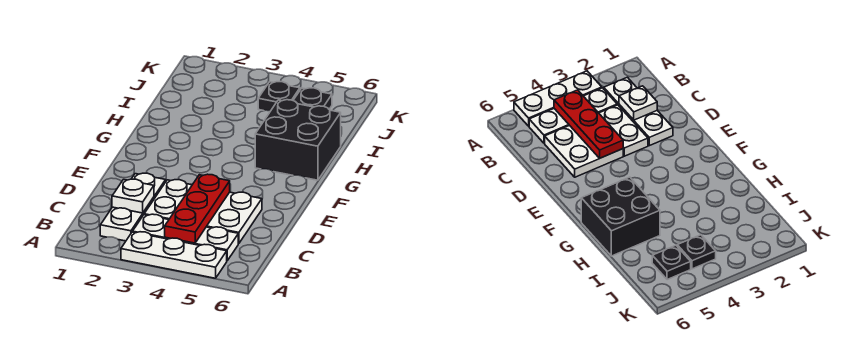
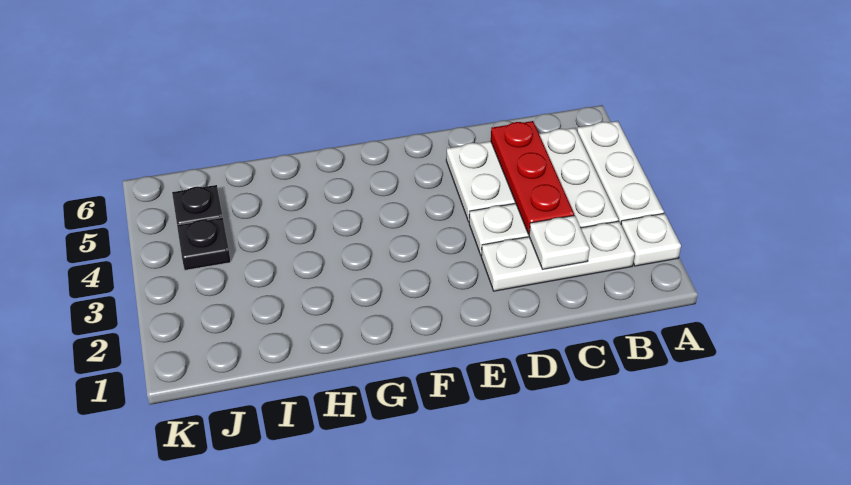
none -> white 1x1 plate [621,213,681,266]
red 1x3 plate [165,174,230,243] -> red 1x3 plate turned to [491,121,574,234]
black 2x2 brick [255,100,341,180] -> none

